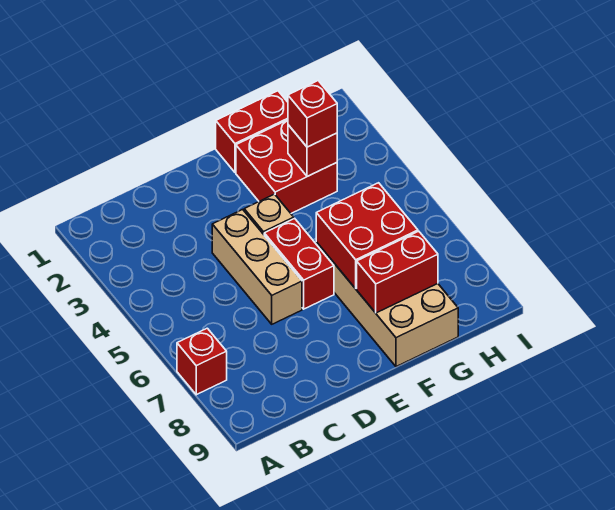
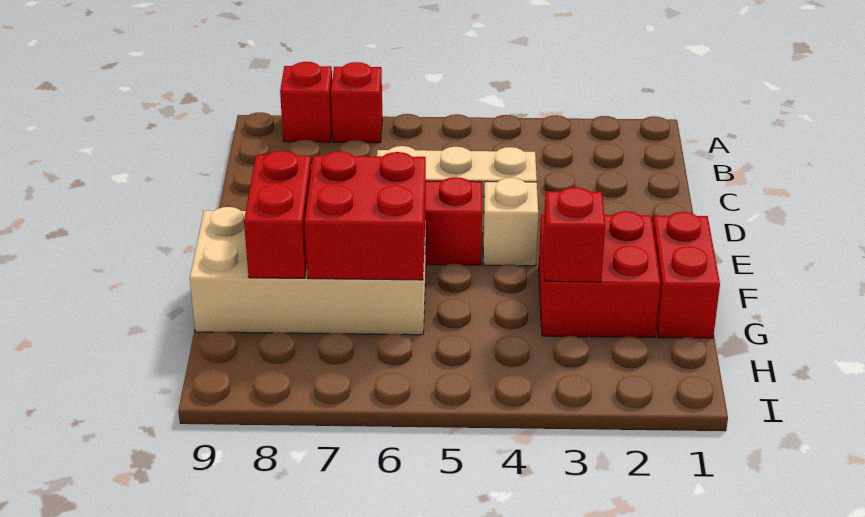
red 1x1 brick [288,81,337,147] -> red 1x1 brick moved to [280,62,332,142]

